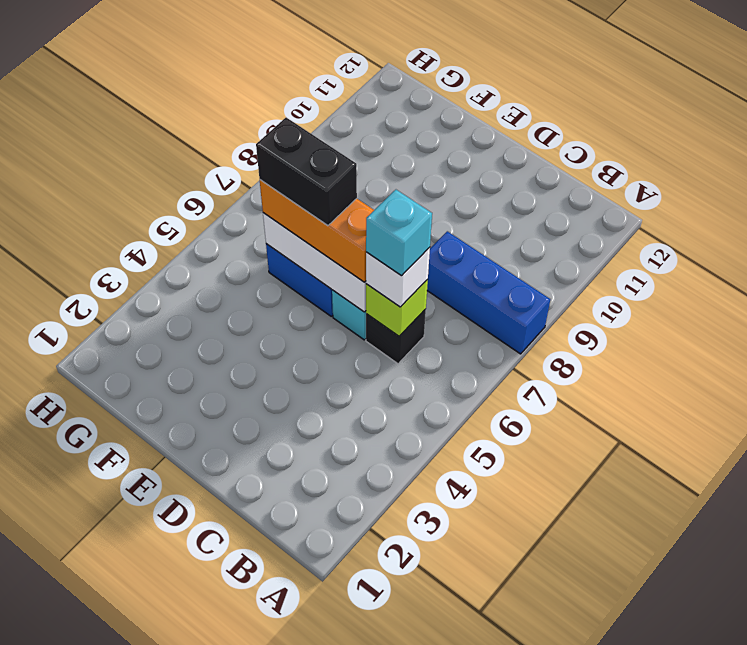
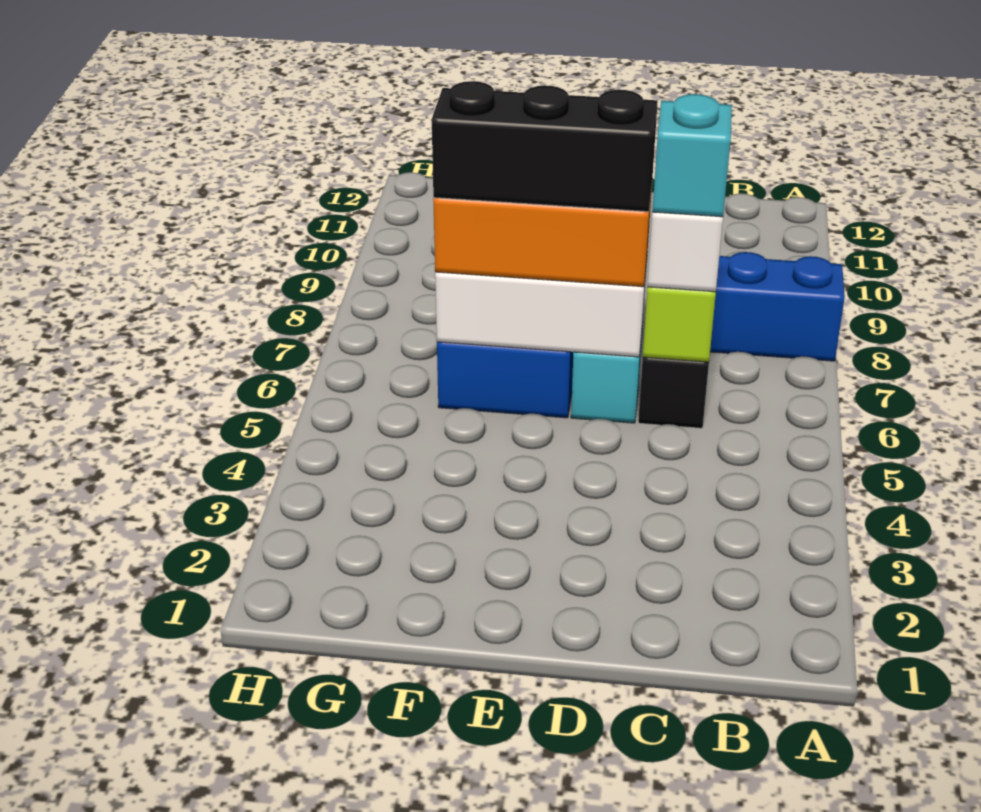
black 1x2 brick [256,118,357,226] -> black 1x3 brick [432,81,658,212]

